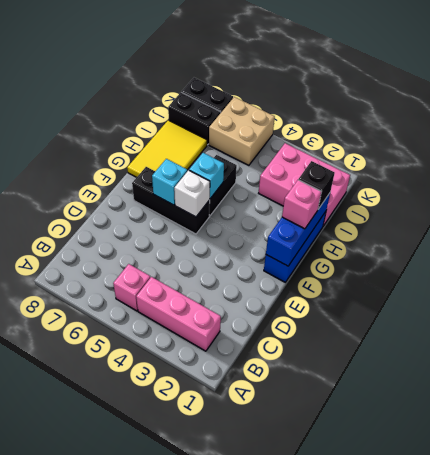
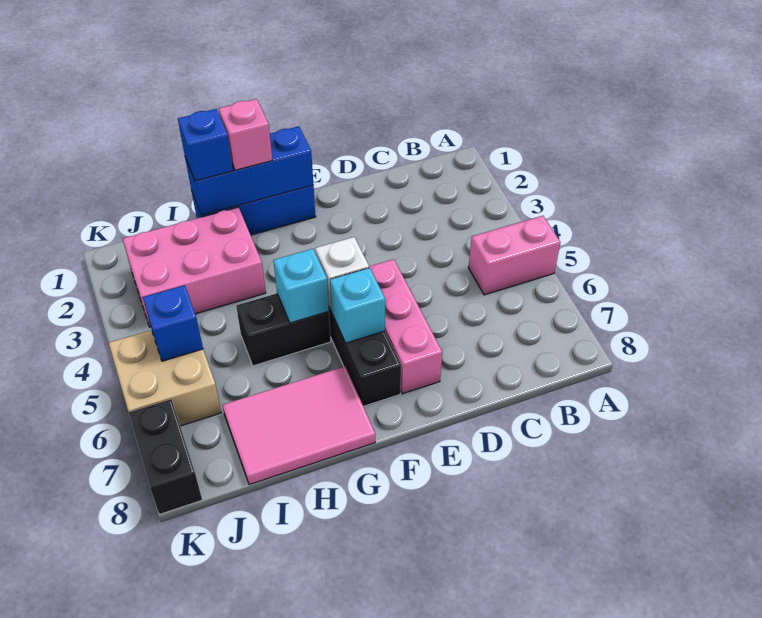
pink 1x3 brick [136,277,221,351] -> pink 1x3 brick moved to [369,259,442,394]
pink 1x1 brick [113,264,150,311] -> pink 1x2 brick [468,216,561,295]
yellow 2x3 tile [127,120,207,177] -> pink 2x3 tile [222,366,375,485]
black 1x1 brick [298,161,335,209] -> blue 1x1 brick [178,109,233,181]
pink 2x3 brick [259,143,350,226] -> pink 2x3 brick turned to [123,207,266,327]
none -> blue 1x1 brick [143,285,203,361]
black 1x2 brick [168,92,220,145] -> none

